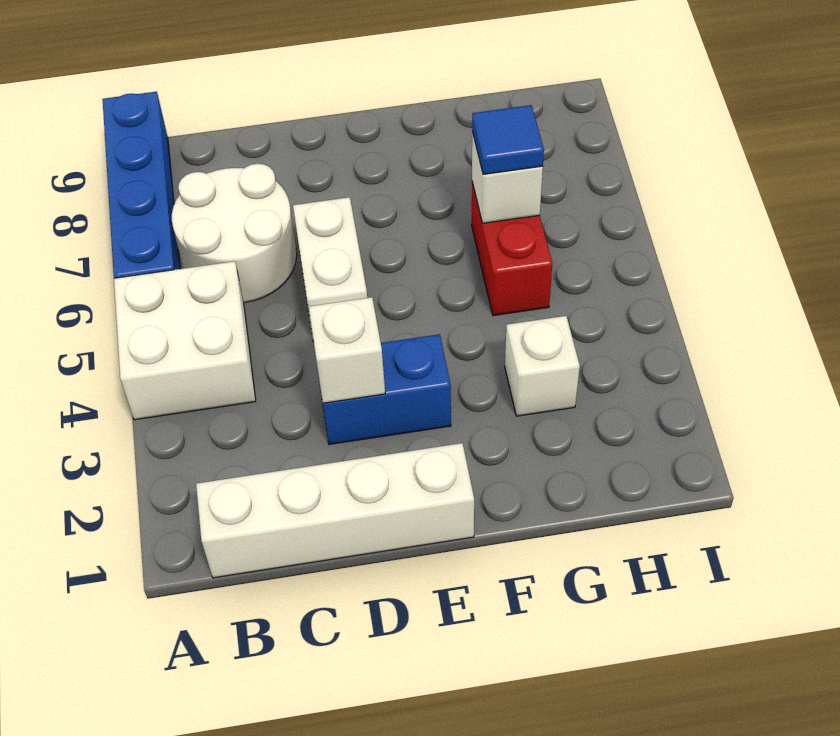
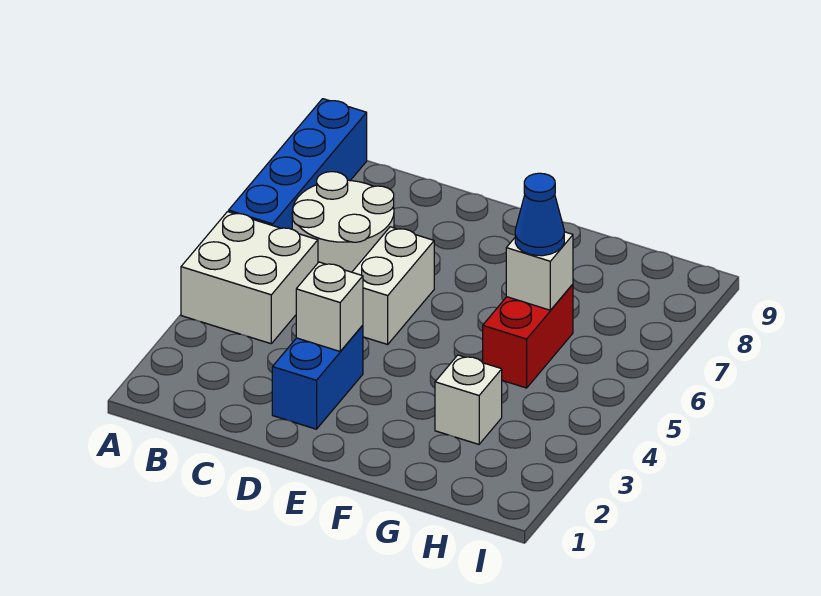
white 1x4 brick [196,443,474,578] -> none
blue 1x2 brick [317,334,451,444] -> blue 1x2 brick turned to [272,325,363,429]
blue 1x1 tile [472,105,544,174] -> blue 1x1 cone [515,173,564,256]

